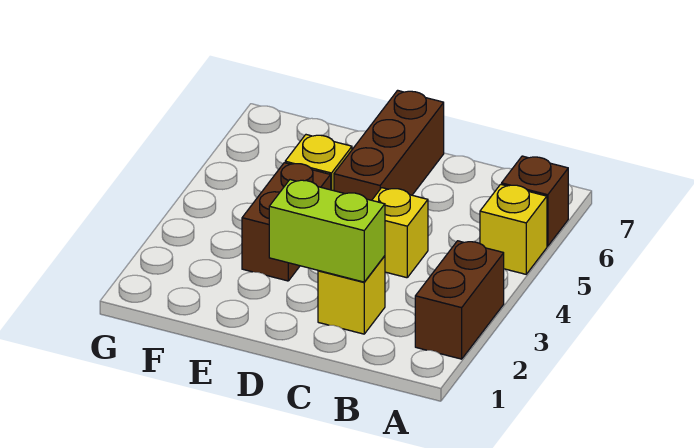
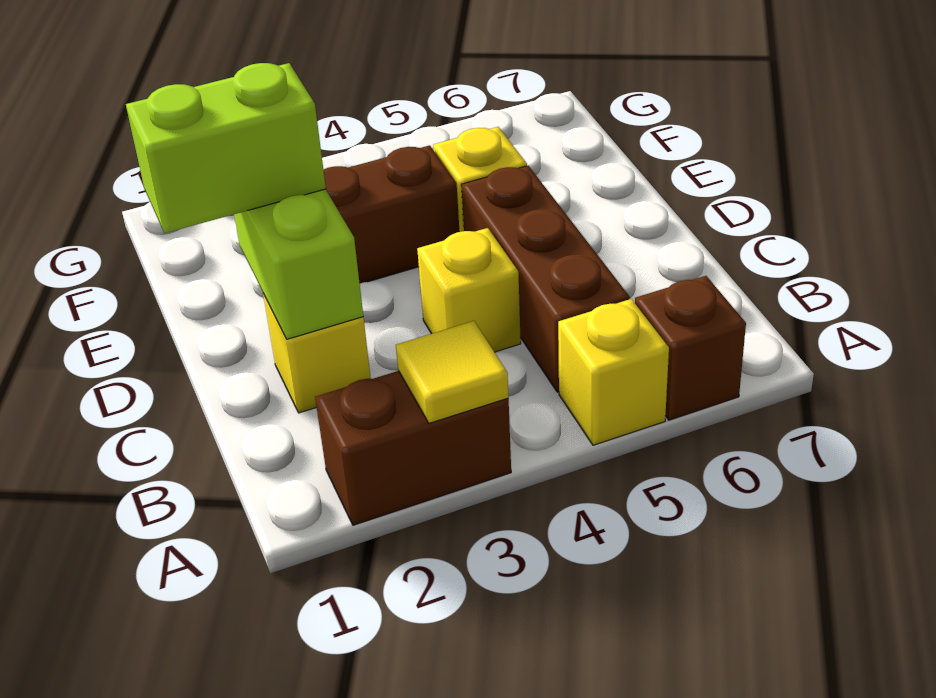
none -> yellow 1x1 tile [396,321,508,423]
none -> lime 1x2 brick [126,63,326,233]
brown 1x3 brick [334,90,444,200] -> brown 1x3 brick turned to [461,166,630,392]

